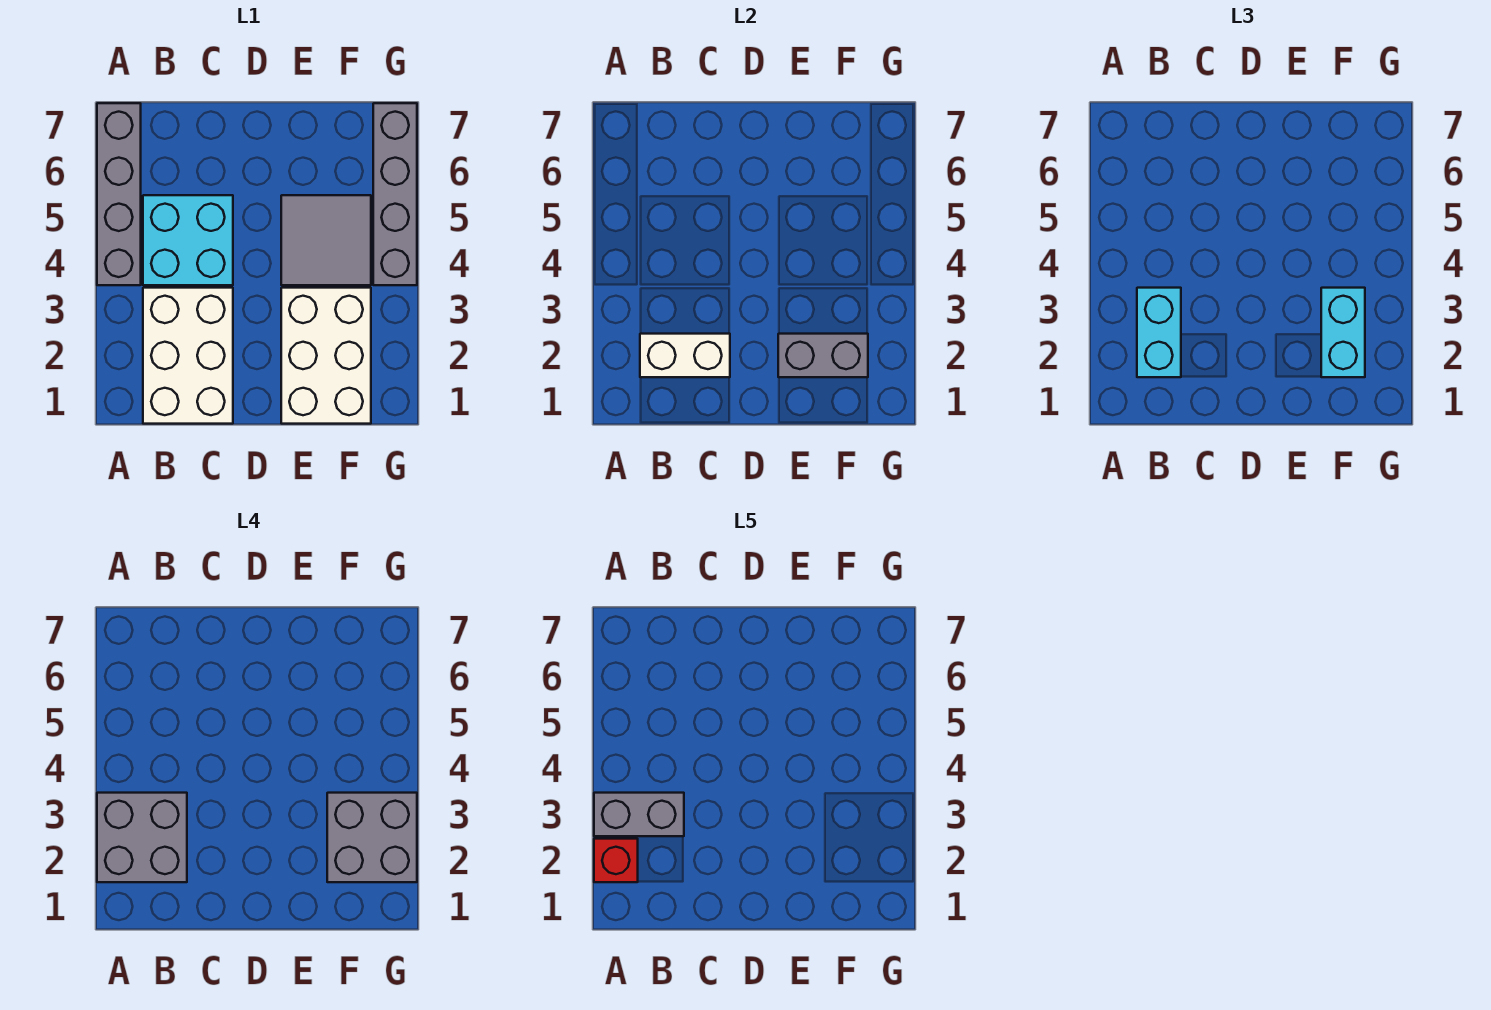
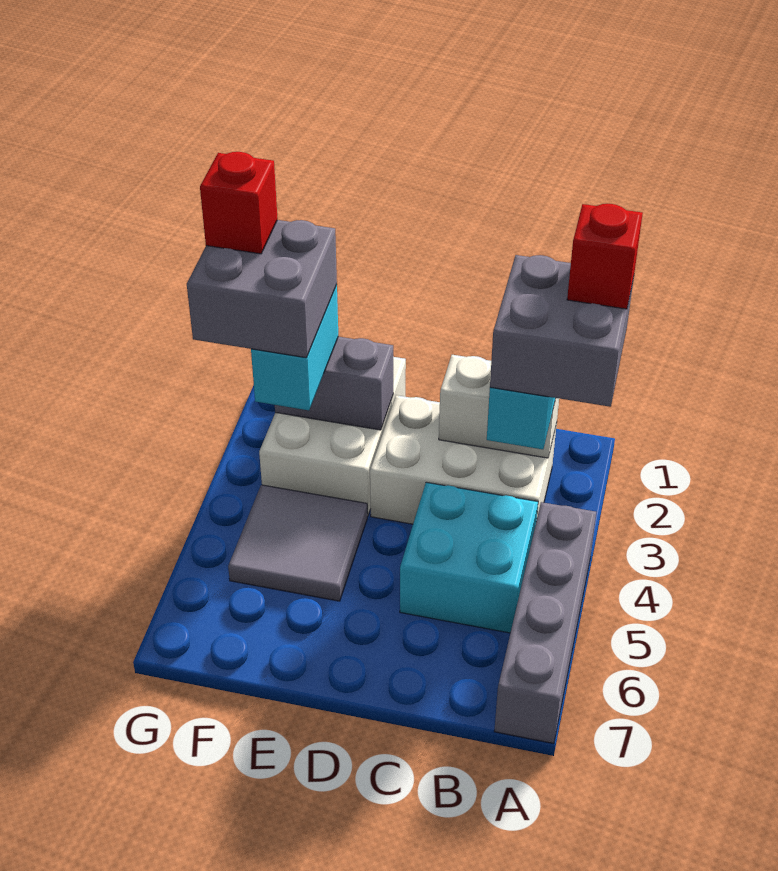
grey 1x2 brick [594,793,684,836] -> none
white 2x3 brick [143,288,233,424] -> white 2x3 brick turned to [370,395,557,524]
none -> red 1x1 brick [200,152,278,254]
grey 1x4 brick [373,103,417,285] -> none

